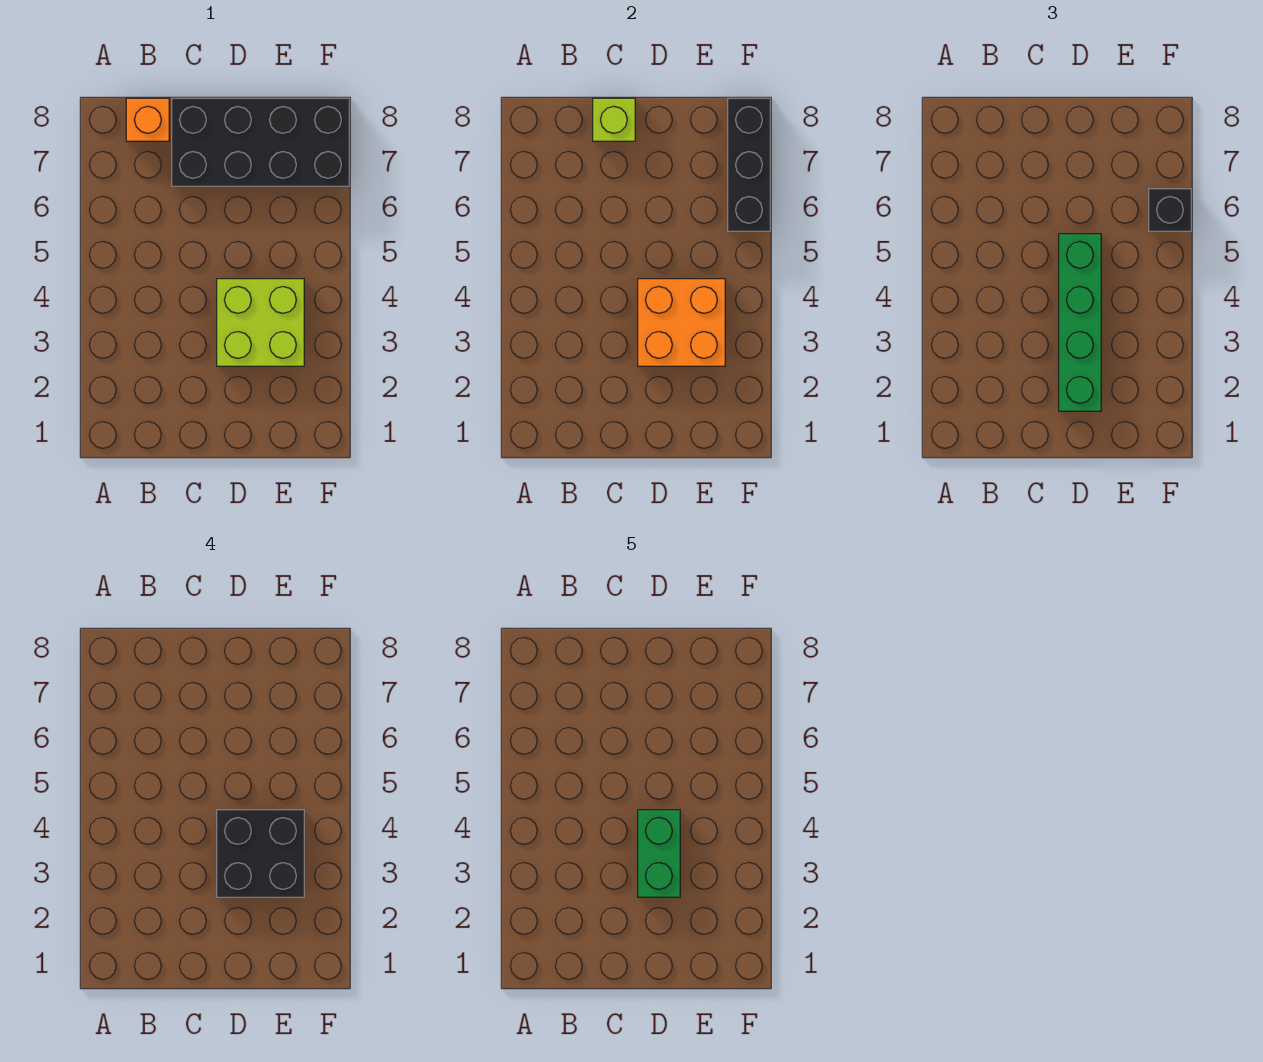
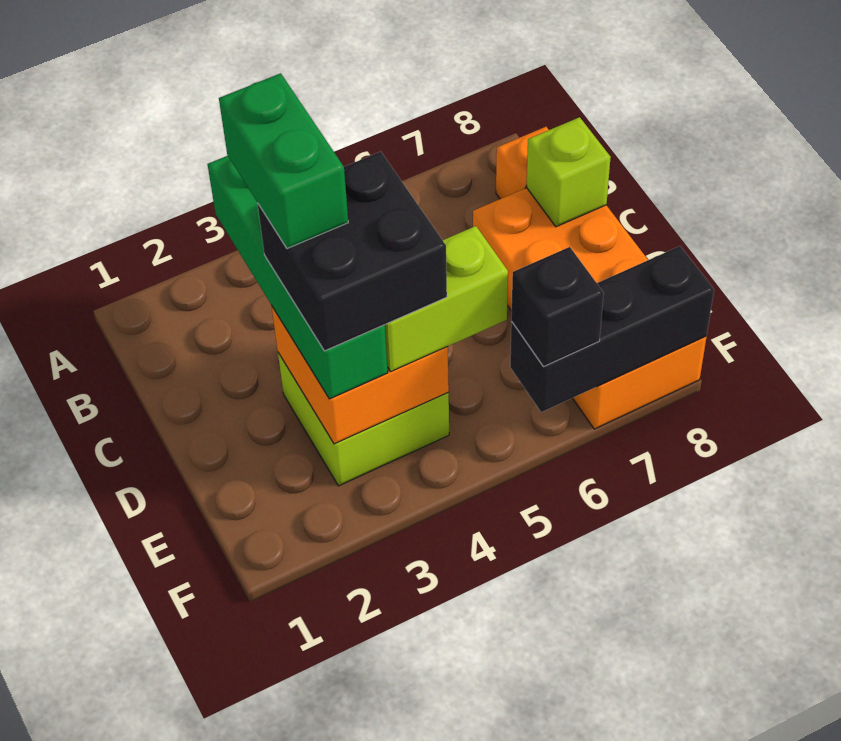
black 2x4 brick [172,98,349,186] -> orange 2x4 brick [473,188,706,429]
green 1x4 brick [1059,234,1101,411] -> green 1x4 brick turned to [208,156,388,399]
green 1x2 brick [638,810,680,897] -> green 1x2 brick turned to [219,73,348,249]
none -> lime 1x2 brick [385,226,508,371]

